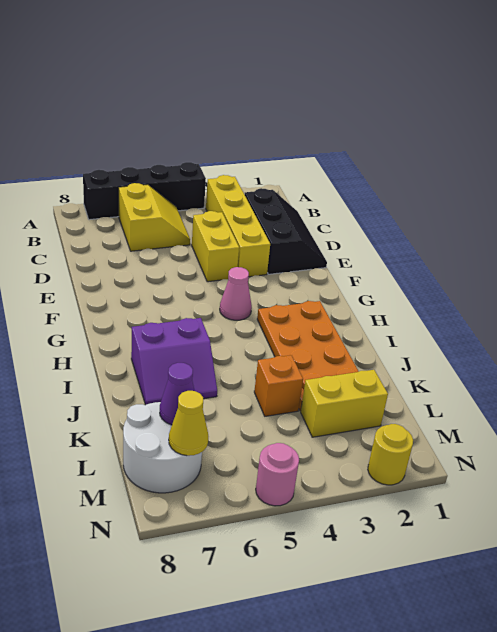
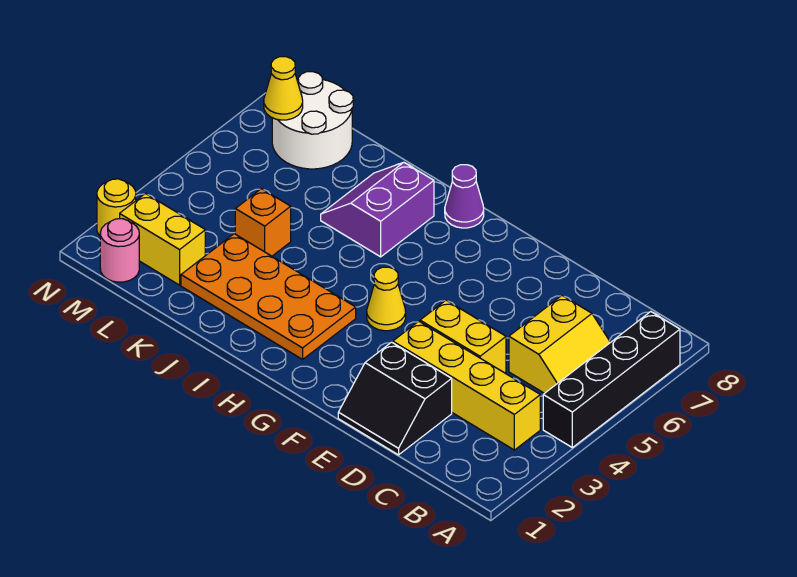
yellow 2x2 slope [119,183,190,251] -> yellow 2x2 slope turned to [509,296,610,393]
black 2x3 slope [245,188,327,274] -> black 2x2 slope [338,342,452,455]
pink 1x1 cone [220,267,252,320] -> yellow 1x1 cone [367,267,406,331]
yellow 1x2 brick [301,370,388,437] -> yellow 1x2 brick turned to [120,194,205,285]
purple 1x1 cone [160,363,195,425] -> purple 1x1 cone moved to [445,165,484,228]
pink 1x1 round brick [256,443,299,506] -> pink 1x1 round brick moved to [100,219,139,282]

